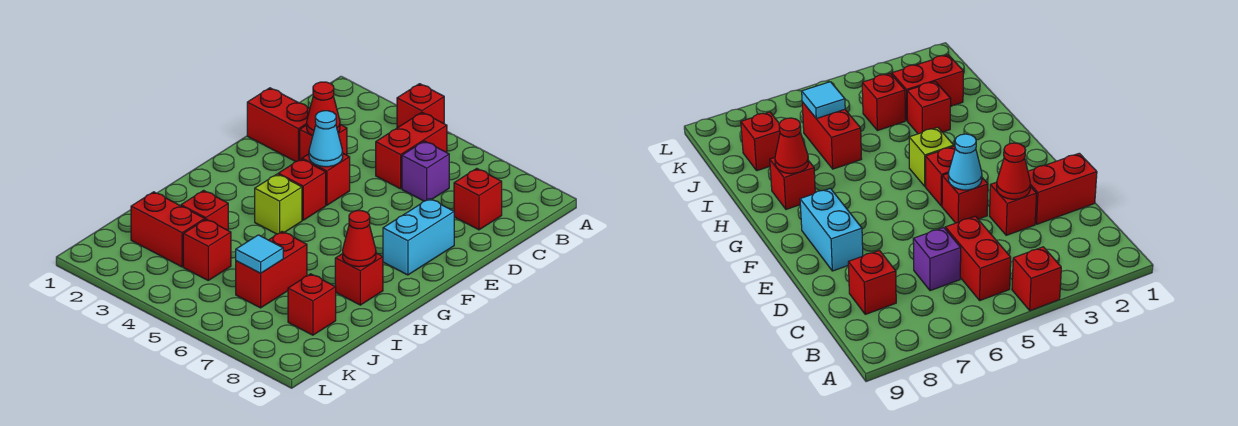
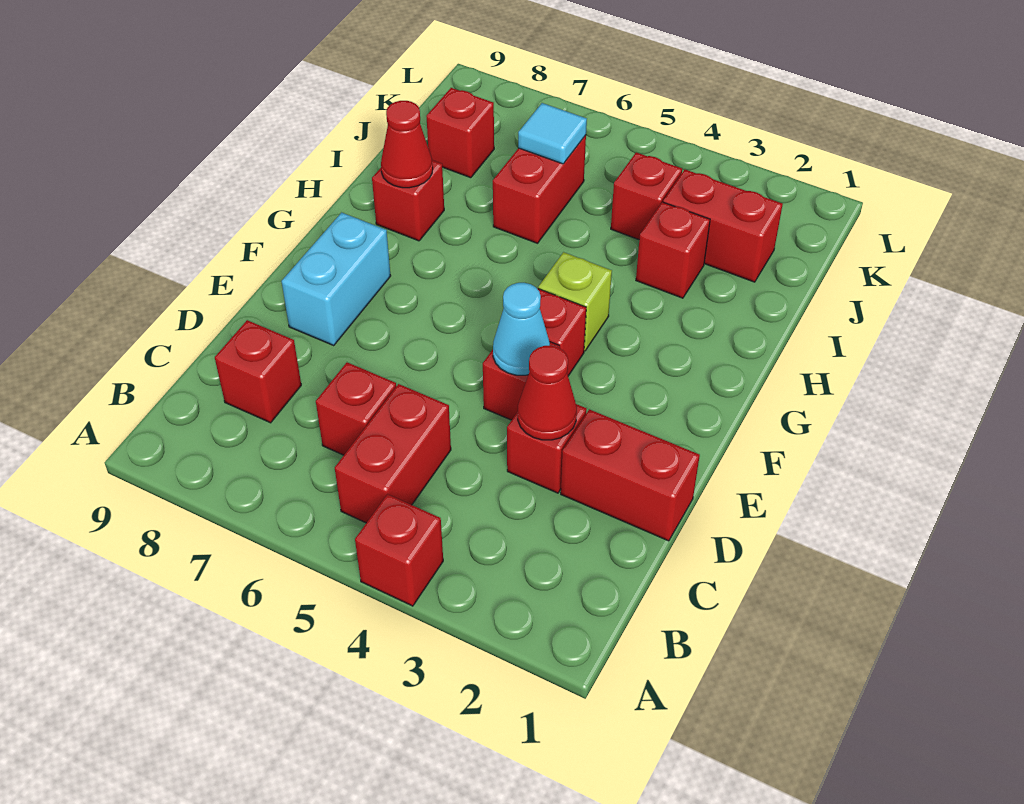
purple 1x1 brick [402,141,449,201] -> red 1x1 brick [316,362,396,455]

